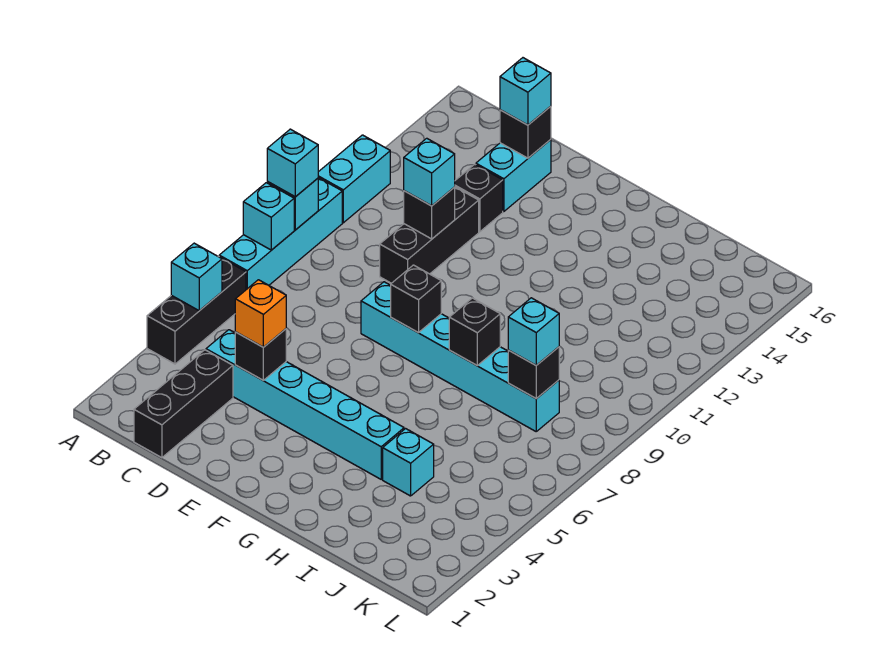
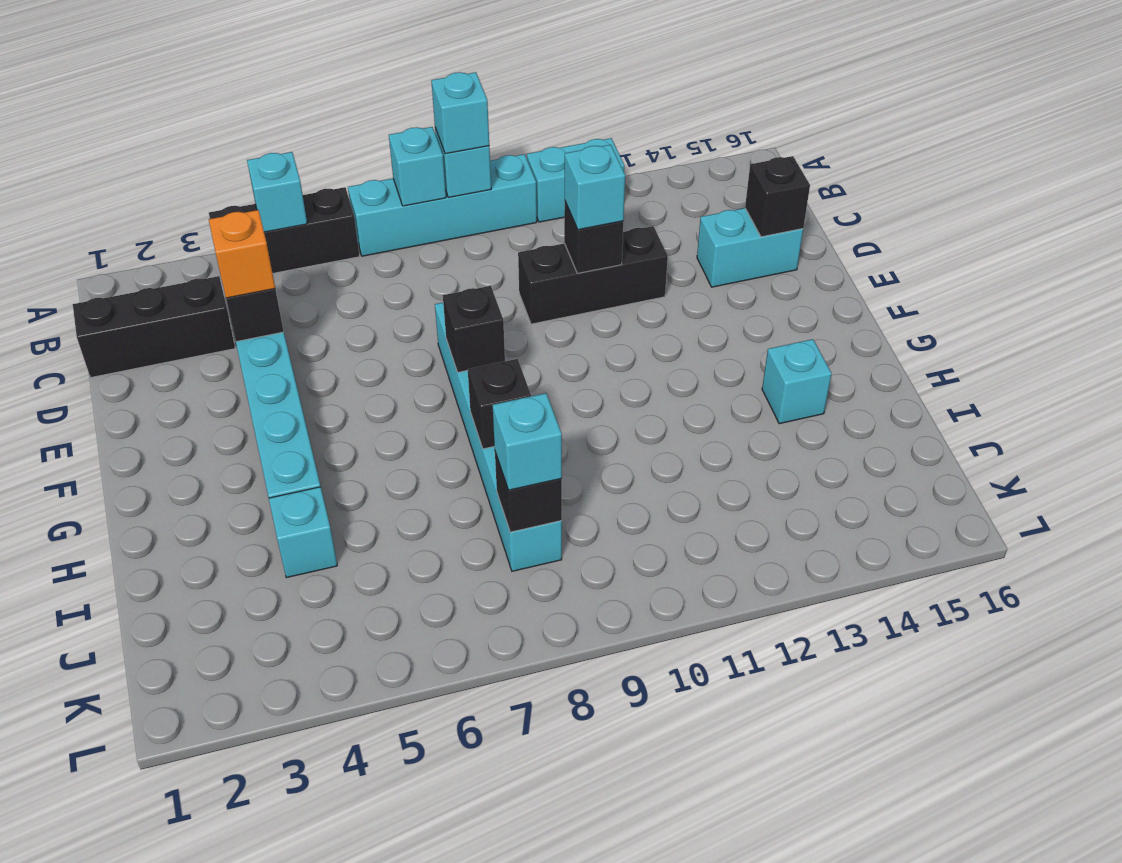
black 1x1 brick [455,164,503,232] -> none
cyan 1x1 brick [500,58,551,125] -> cyan 1x1 brick moved to [762,339,832,424]

